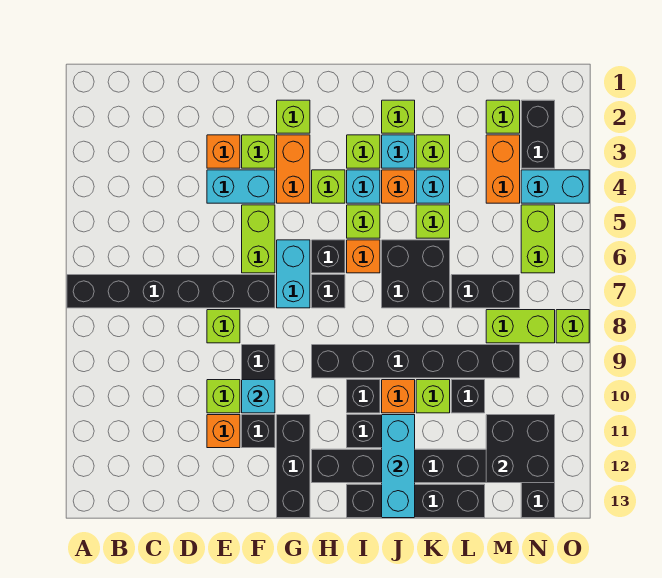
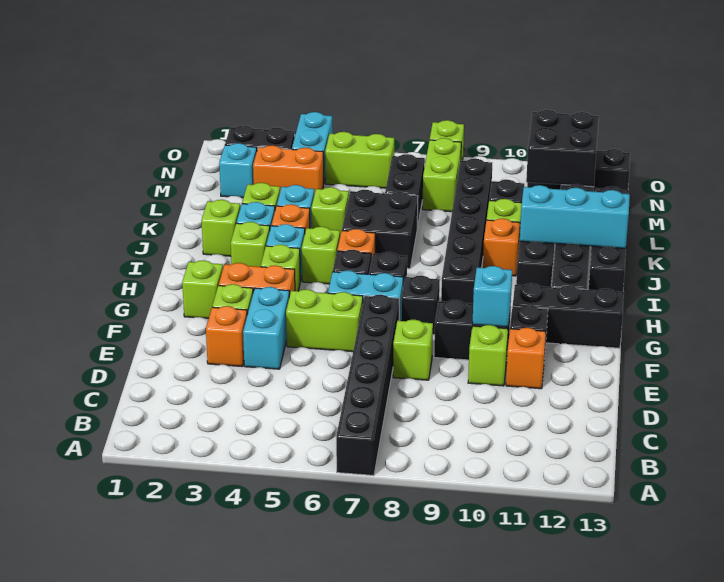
black 1x1 brick [347,380,380,413] -> black 1x1 brick moved to [401,276,440,335]
lime 1x1 brick [486,100,520,133] -> cyan 1x1 brick [219,143,257,198]

